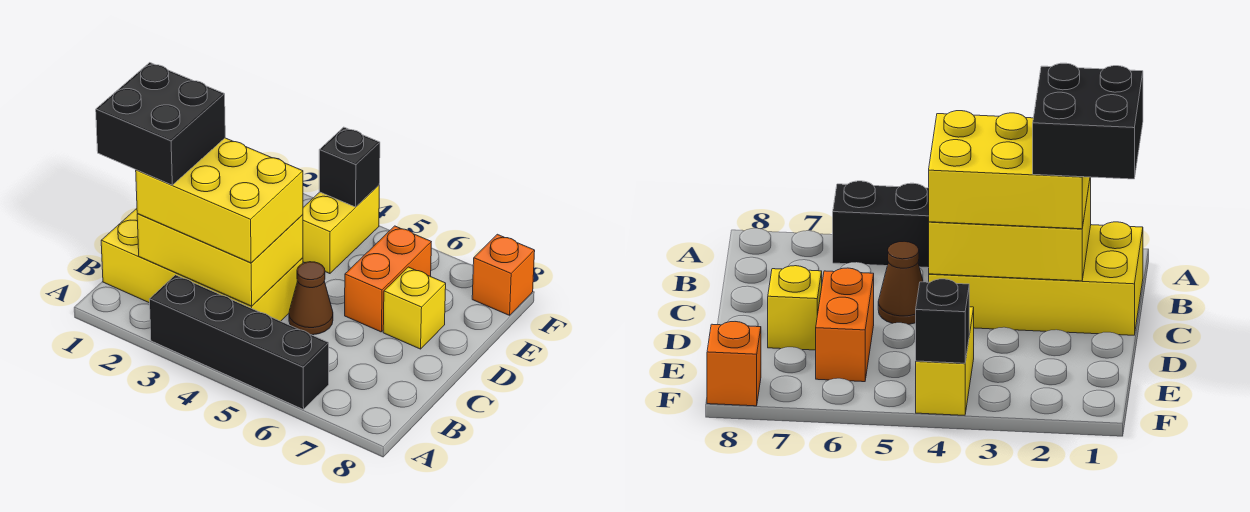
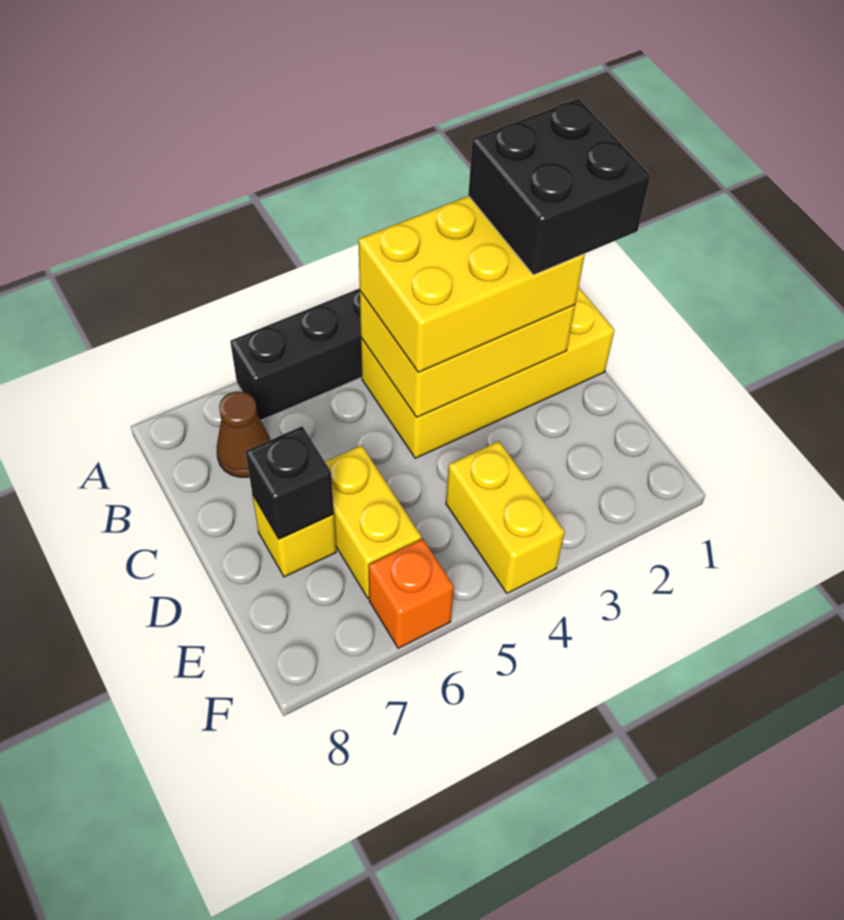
brown 1x1 cone [289,262,333,335] -> brown 1x1 cone moved to [217,391,271,477]
orange 1x2 brick [345,226,431,332] -> yellow 1x2 brick [325,445,421,598]
black 1x1 brick [319,127,380,207] -> black 1x1 brick moved to [245,426,334,539]
orange 1x1 brick [472,234,535,315] -> orange 1x1 brick moved to [368,539,454,648]

